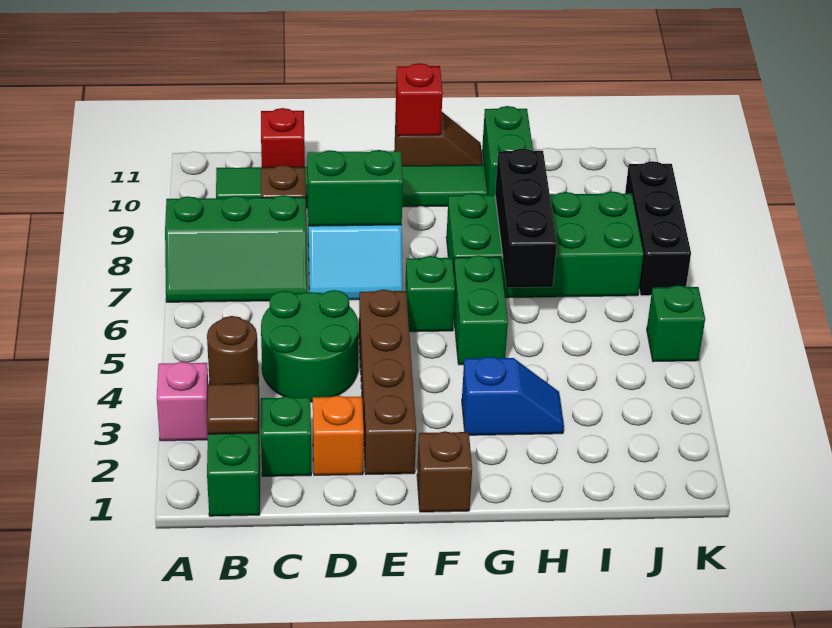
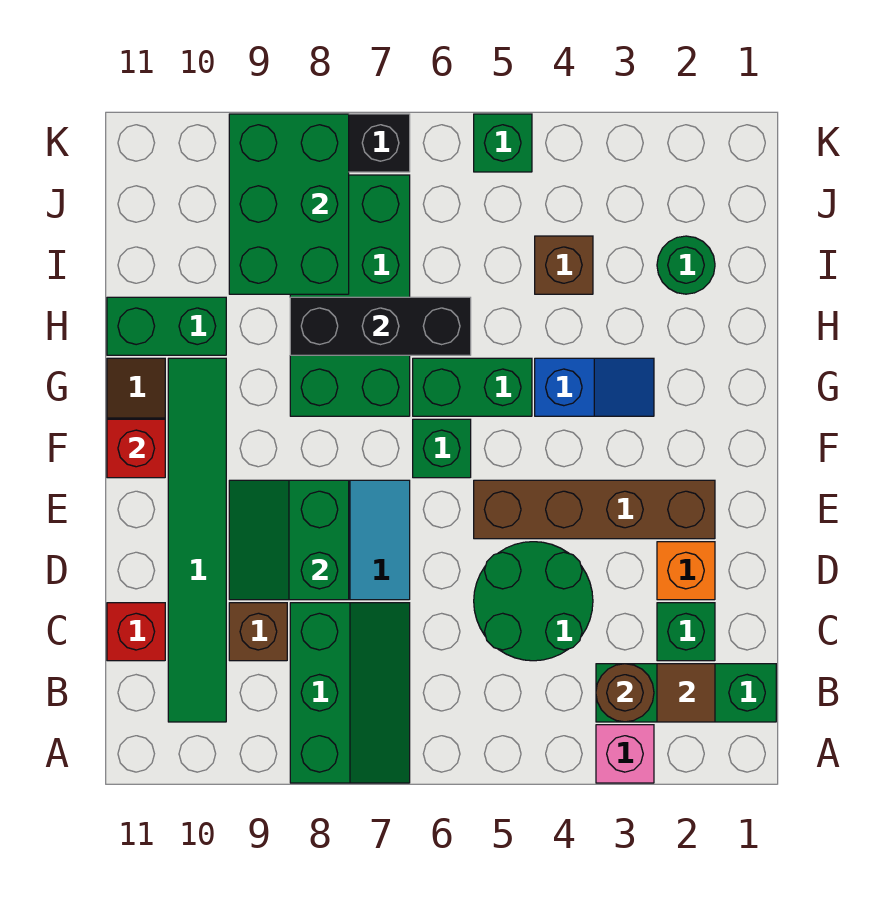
brown 1x1 brick [417,431,472,512] -> brown 1x1 brick moved to [535,236,593,294]
blue 1x2 slope [462,357,564,435] -> blue 1x2 slope turned to [535,358,654,416]
none -> green 1x1 round brick [657,236,715,294]
none -> green 2x3 brick [229,114,349,294]

